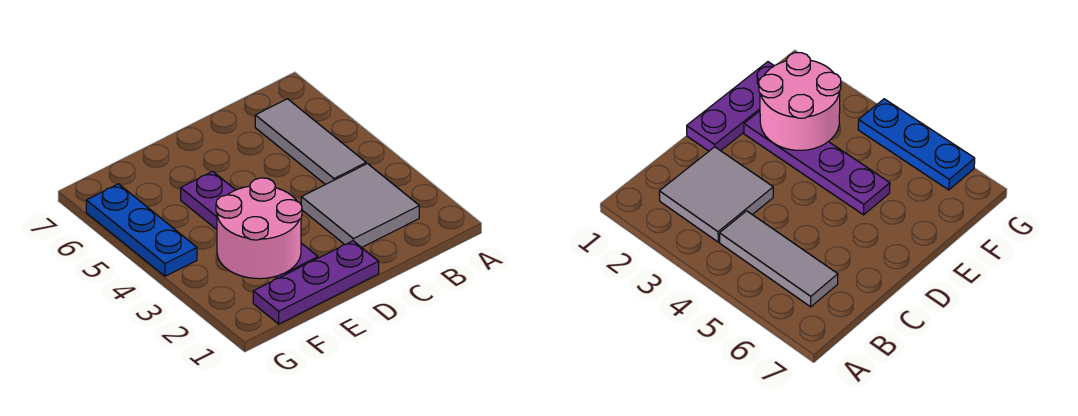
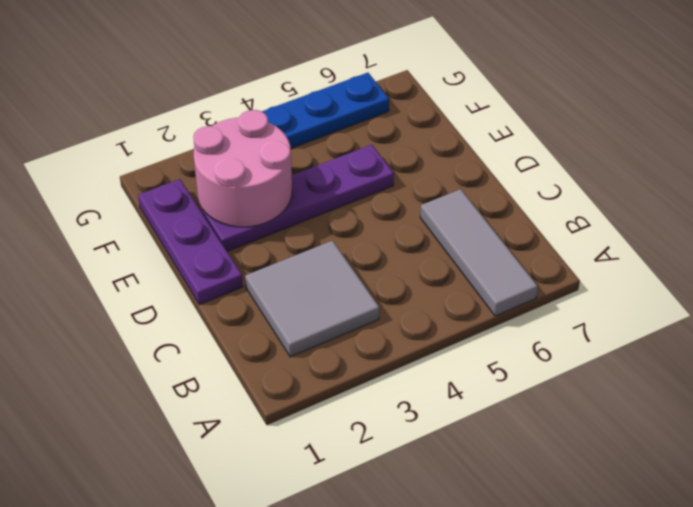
grey 1x3 tile [255,99,366,185] -> grey 1x3 tile turned to [420,189,538,316]

